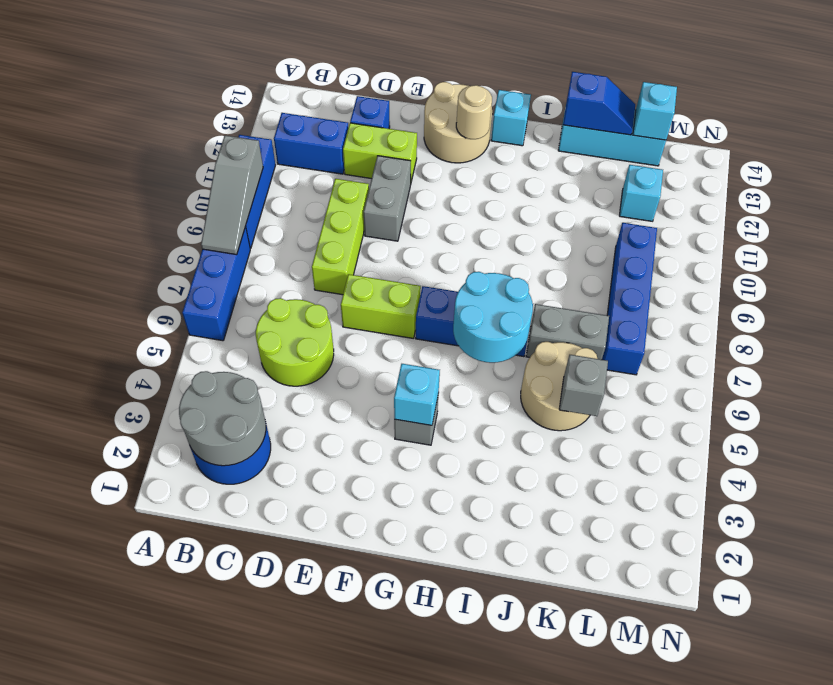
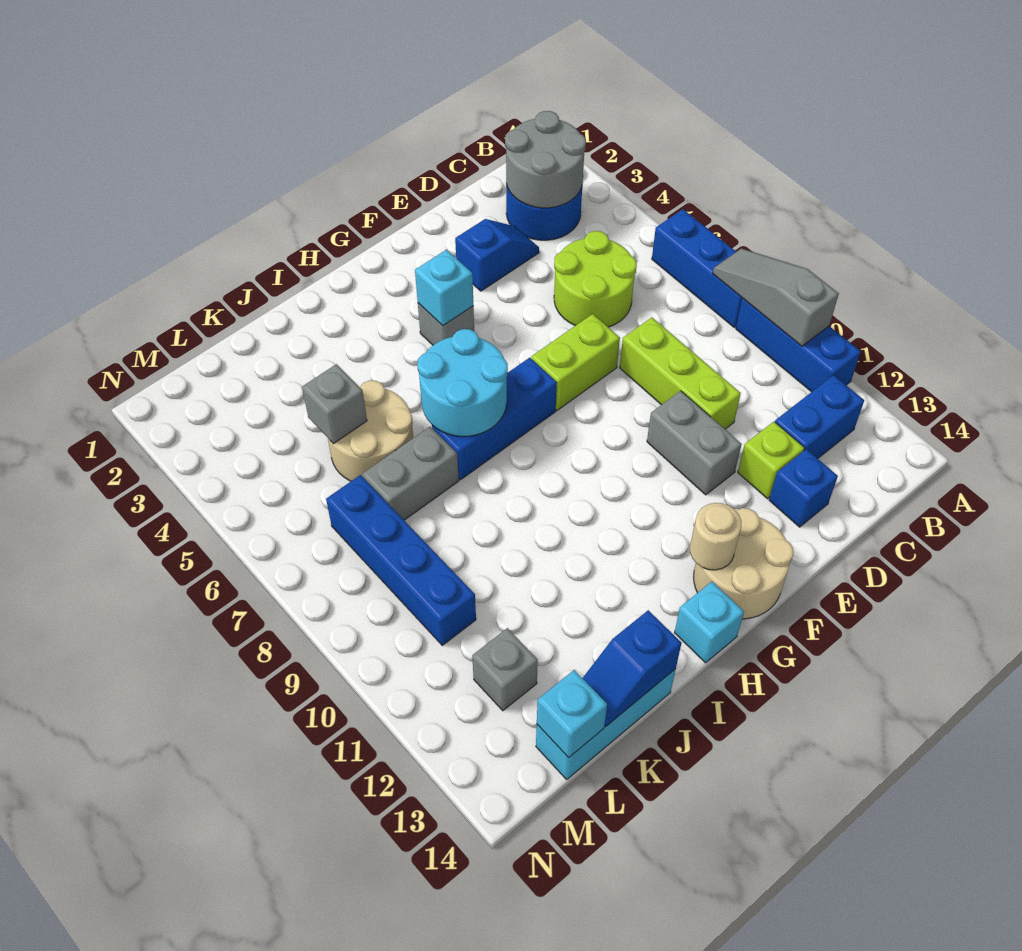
none -> blue 1x2 slope [455,219,539,291]
lime 1x2 brick [343,123,417,181] -> lime 1x1 brick [738,422,805,499]
cyan 1x1 brick [619,165,663,221] -> grey 1x1 brick [472,628,538,711]

